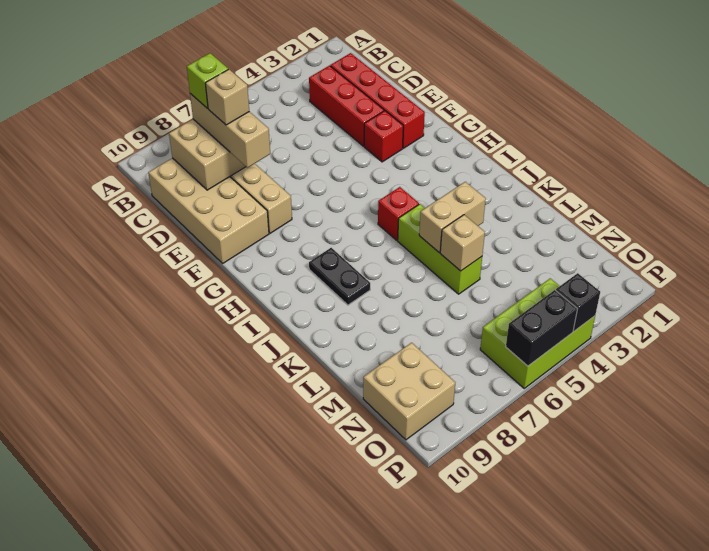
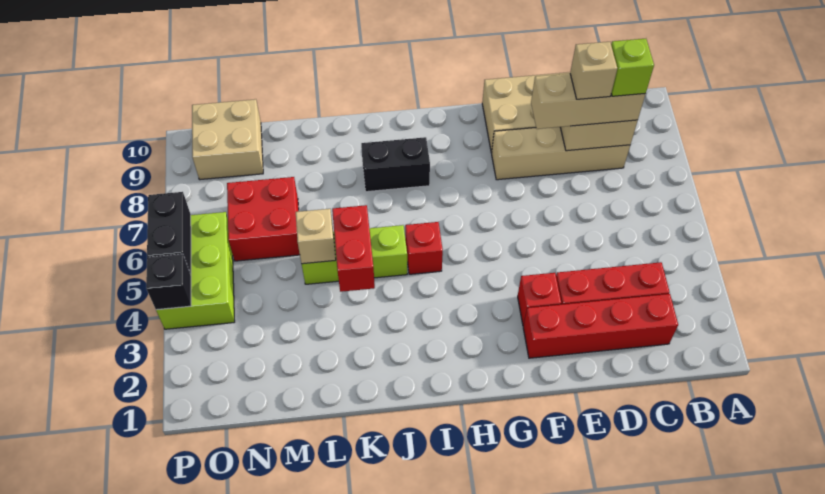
black 1x2 plate [309,248,370,305] -> black 1x2 brick [361,137,430,192]
tan 1x2 brick [419,182,486,252] -> red 1x2 brick [332,205,375,292]
none -> red 2x2 brick [227,177,300,261]

